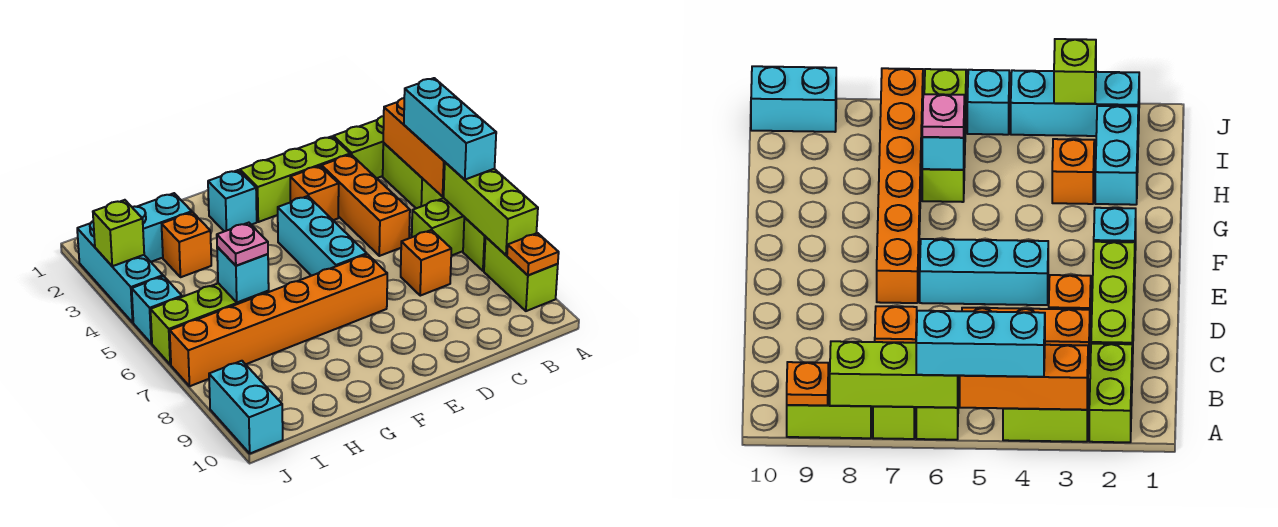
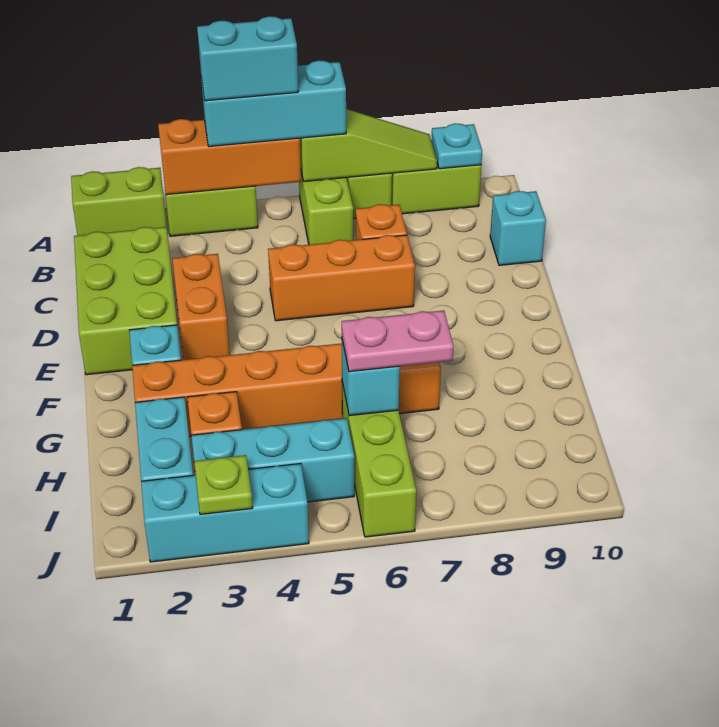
lime 1x2 brick [333,116,384,178] -> lime 1x2 brick turned to [71,167,167,236]
lime 1x3 brick [444,162,538,255] -> lime 1x3 slope [300,109,437,182]
orange 1x1 plate [507,233,559,275] -> cyan 1x1 plate [431,123,482,169]
lime 1x3 brick [240,136,350,222] -> lime 2x3 brick [74,227,177,375]
orange 1x3 brick [322,154,410,256] -> orange 1x3 brick moved to [268,235,415,321]
orange 1x1 brick [290,166,339,220] -> orange 1x2 brick [172,254,230,360]
cyan 1x3 brick [278,196,367,276] -> cyan 1x3 brick moved to [191,418,354,502]
orange 1x6 brick [170,254,387,386] -> orange 1x6 brick turned to [132,343,441,437]
pink 1x1 plate [217,223,268,266] -> pink 1x2 plate [342,311,454,372]
lime 1x1 brick [93,200,144,266] -> lime 1x1 plate [194,455,253,514]
cyan 1x1 brick [132,276,182,343] -> cyan 1x1 brick moved to [490,191,546,265]
cyan 1x2 brick [209,361,283,453] -> cyan 1x2 brick moved to [197,16,298,101]

